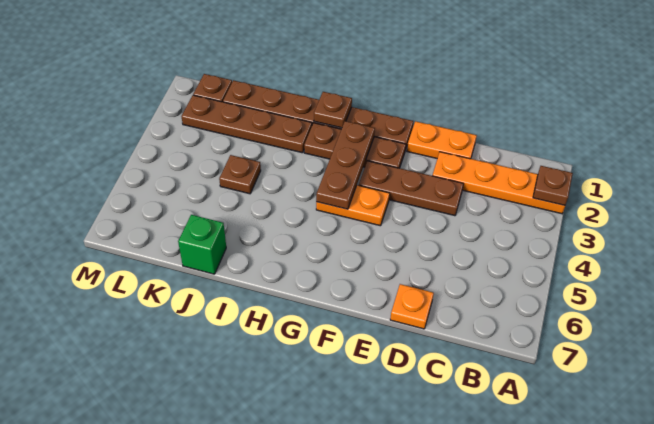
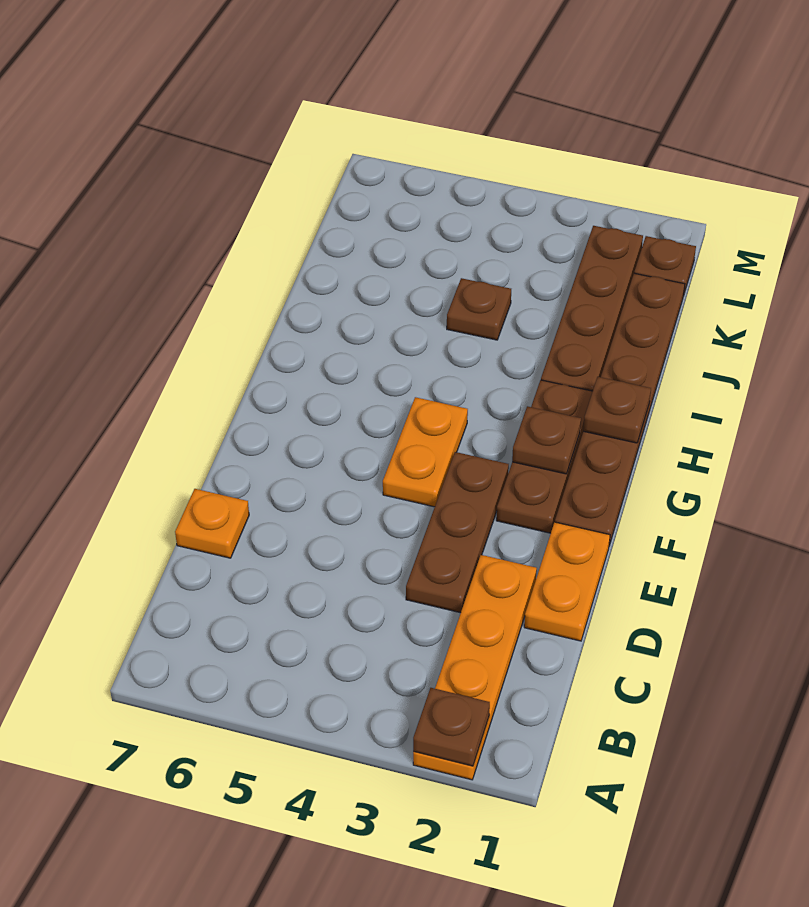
brown 1x3 plate [316,121,375,209] -> brown 1x1 plate [512,406,581,474]
green 1x1 brick [178,215,226,274] -> none

